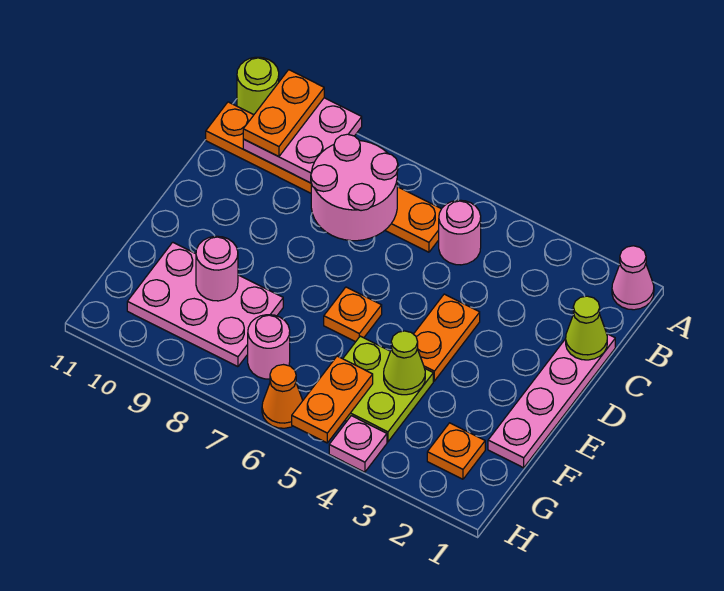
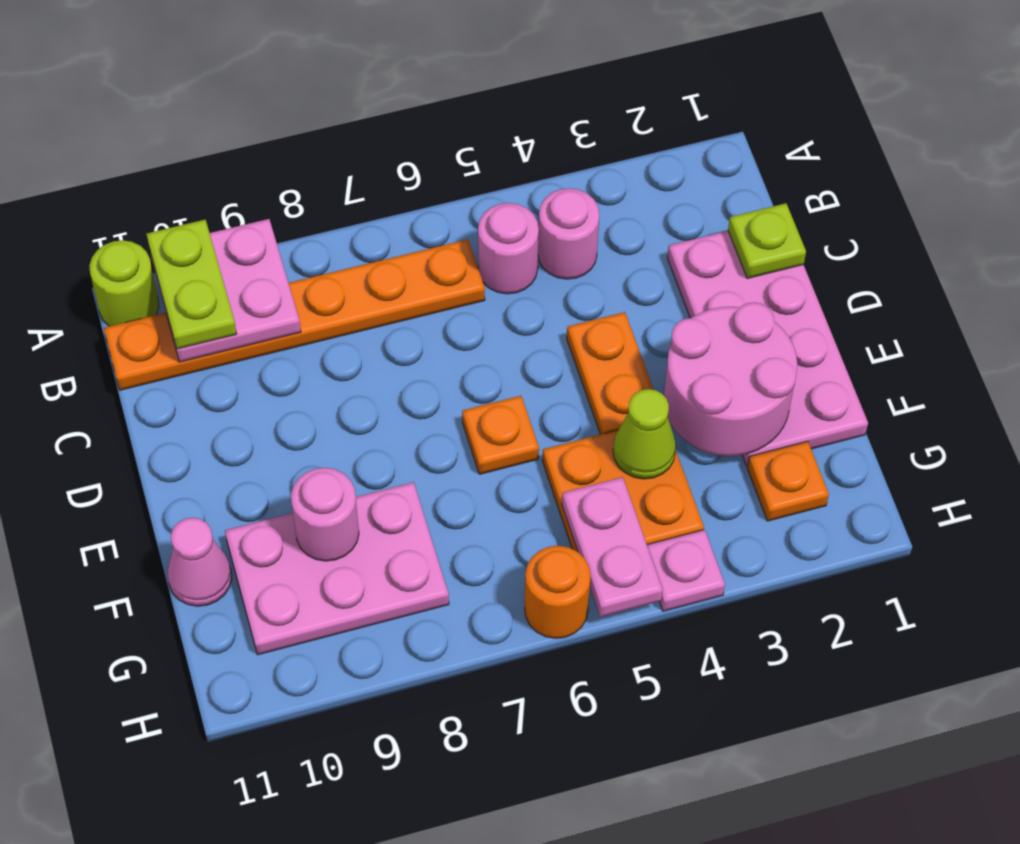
pink 1x1 cone [612,246,654,310] -> pink 1x1 cone moved to [167,518,232,606]
orange 1x2 plate [243,70,324,157] -> lime 1x2 plate [147,220,237,349]
pink 2x2 round brick [311,134,398,241] -> pink 2x2 round brick moved to [664,302,797,456]
pink 1x4 plate [488,334,615,468] -> pink 2x4 plate [667,231,868,466]
lime 1x1 cone [566,296,607,360] -> lime 1x1 plate [728,203,806,279]
lime 2x2 plate [343,336,433,442] -> orange 2x2 plate [542,430,704,551]
orange 1x2 plate [292,356,373,443] -> pink 1x2 plate [562,477,663,617]
pink 1x1 round brick [248,315,290,379] -> pink 1x1 round brick moved to [538,188,599,279]
orange 1x1 cone [262,365,303,428] -> orange 1x1 round brick [525,546,591,638]

